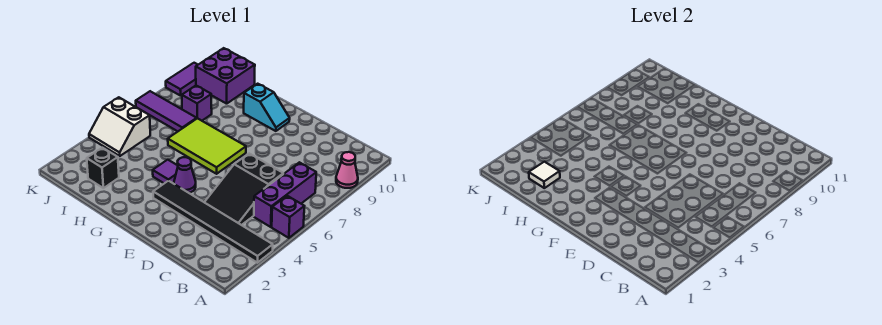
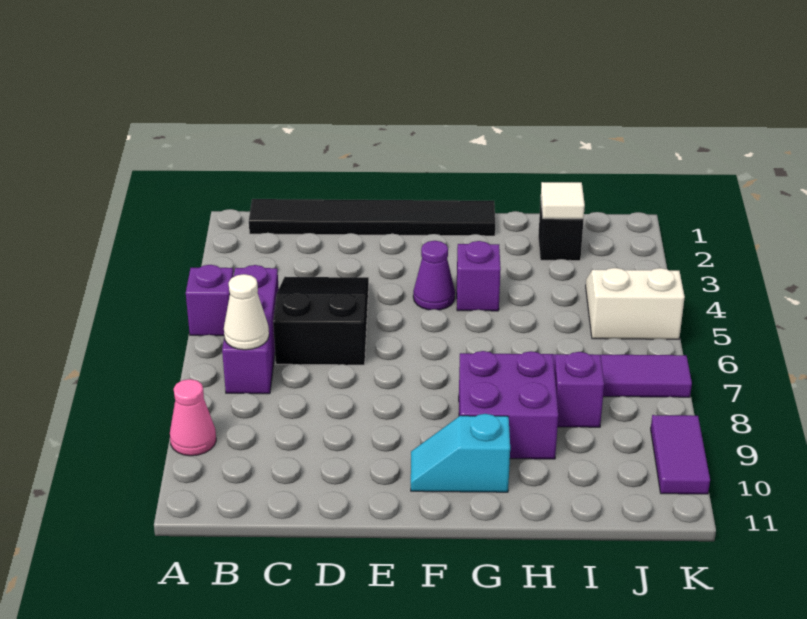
black 1x6 tile [153,181,273,263] -> black 1x6 tile moved to [249,199,495,236]
none -> white 1x1 cone [224,274,269,350]
lime 2x3 tile [168,118,246,174] -> none
purple 1x1 tile [153,160,178,183] -> purple 1x1 brick [457,241,501,311]
purple 2x2 brick [196,48,255,104] -> purple 2x2 brick moved to [459,351,558,459]

